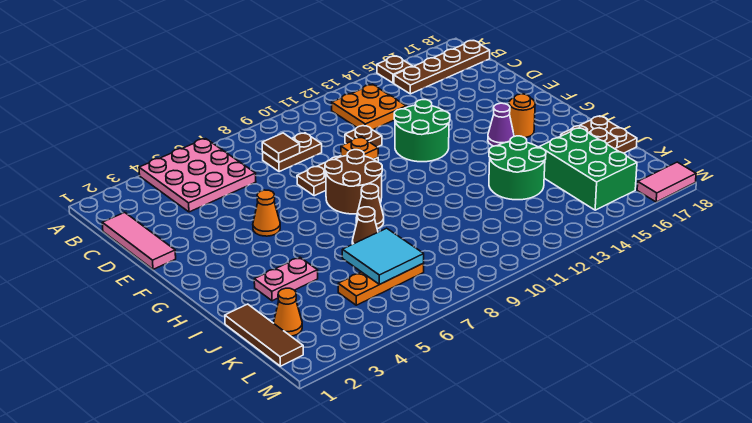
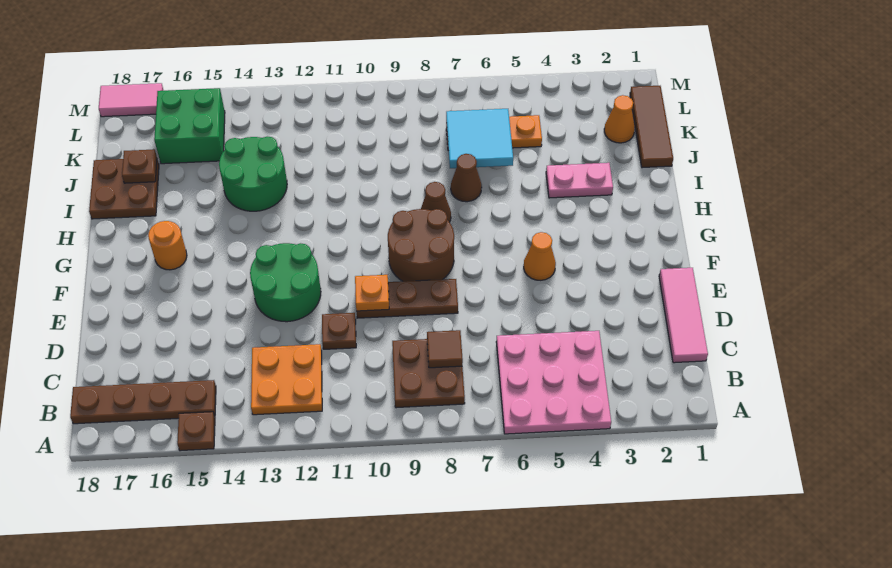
brown 1x2 plate [263,133,322,172] -> brown 2x2 plate [392,339,465,408]
purple 1x1 cone [488,103,514,146] -> none
green 2x3 brick [539,128,637,210] -> green 2x2 brick [154,88,225,164]

